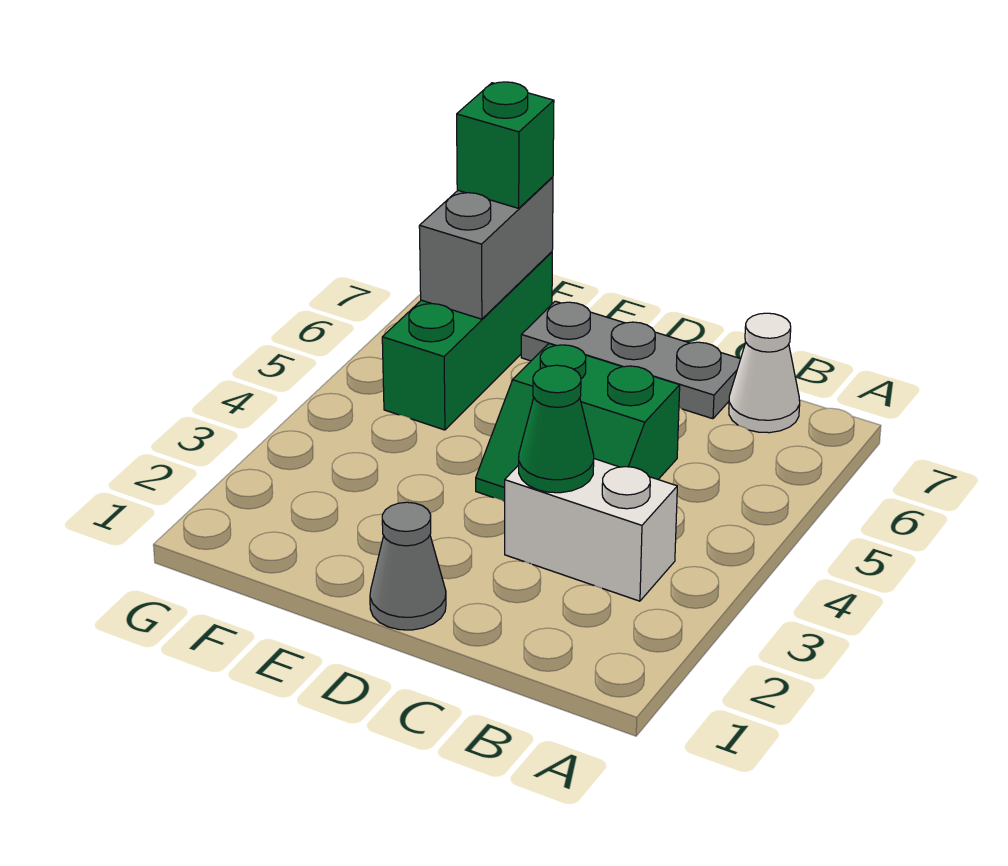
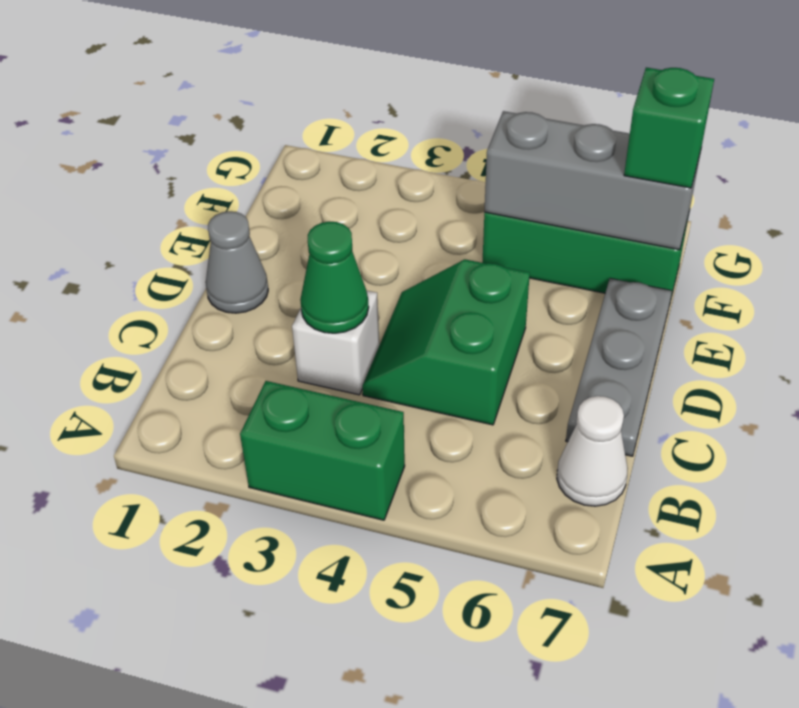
none -> green 1x2 brick [240,381,405,520]
white 1x2 brick [504,459,677,601] -> white 1x1 brick [292,291,379,395]
grey 1x2 brick [419,177,553,319] -> grey 1x3 brick [484,111,700,250]

